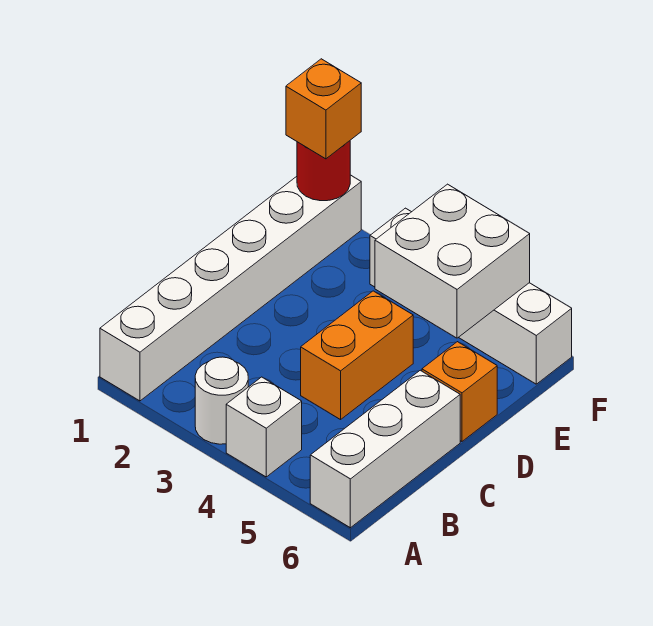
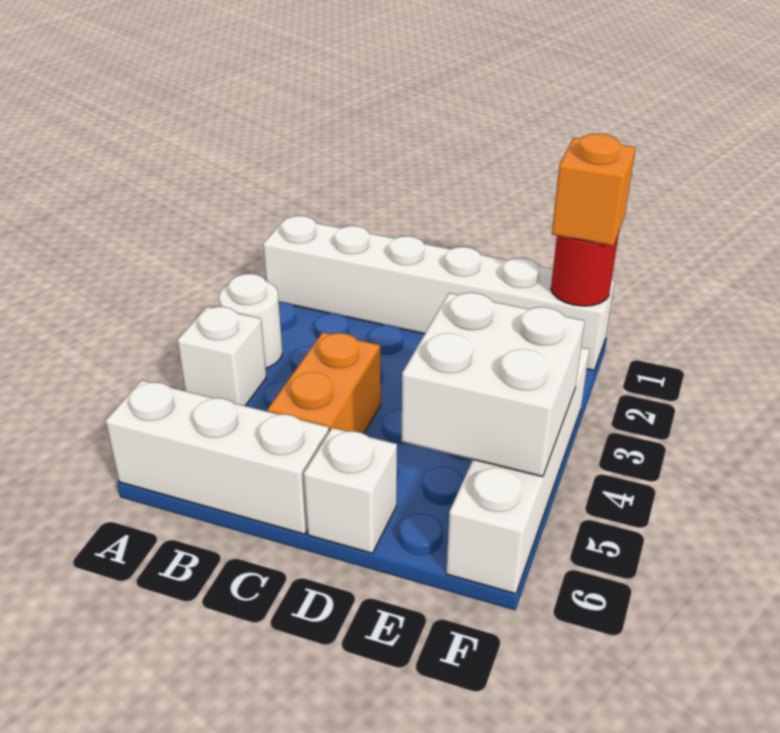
orange 1x2 brick [301,291,413,420] -> orange 1x2 brick turned to [268,332,381,434]
orange 1x1 brick [422,342,497,441] -> white 1x1 brick [304,428,397,553]

